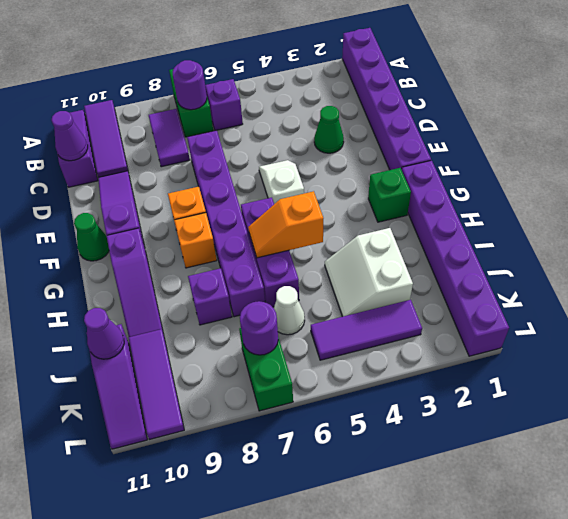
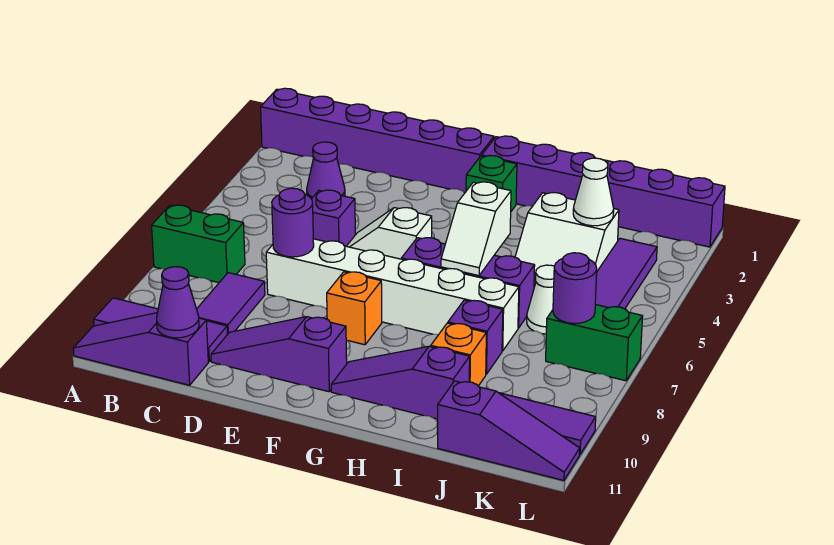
purple 1x1 brick [205,79,243,131] -> purple 1x1 brick moved to [312,190,355,246]
purple 1x1 round brick [173,60,207,110] -> purple 1x1 round brick moved to [272,188,314,257]
purple 1x2 tile [149,109,190,167] -> purple 1x2 tile turned to [197,273,265,334]
green 1x1 cone [314,106,344,153] -> none
purple 1x6 brick [187,130,265,317] -> white 1x6 brick [266,239,519,351]
green 1x1 cone [74,213,109,261] -> none
orange 1x1 brick [174,213,217,268] -> orange 1x1 brick moved to [431,323,486,386]
purple 1x3 slope [107,228,163,337] -> purple 1x3 slope turned to [331,346,470,419]
orange 1x2 slope [248,191,323,258] -> white 1x2 slope [441,182,511,276]
none -> white 1x1 cone [573,158,614,226]
purple 1x1 cone [84,308,124,359] -> purple 1x1 cone moved to [307,142,345,199]

